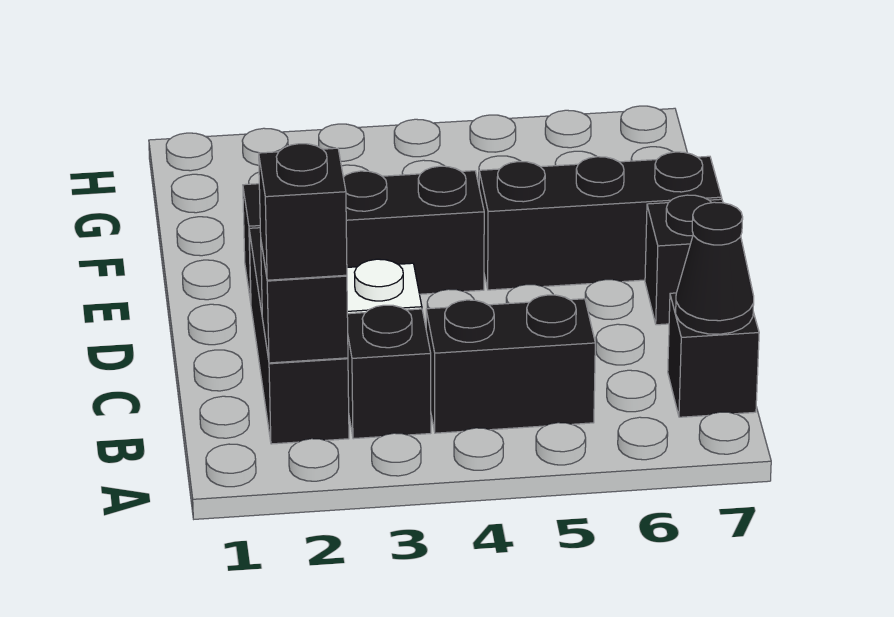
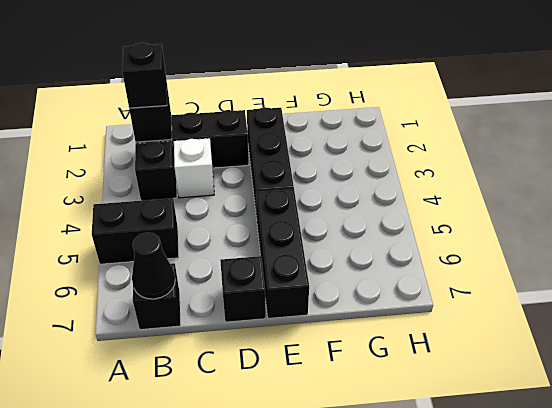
black 1x2 brick [426,295,595,433] -> black 1x2 brick turned to [92,198,179,264]

